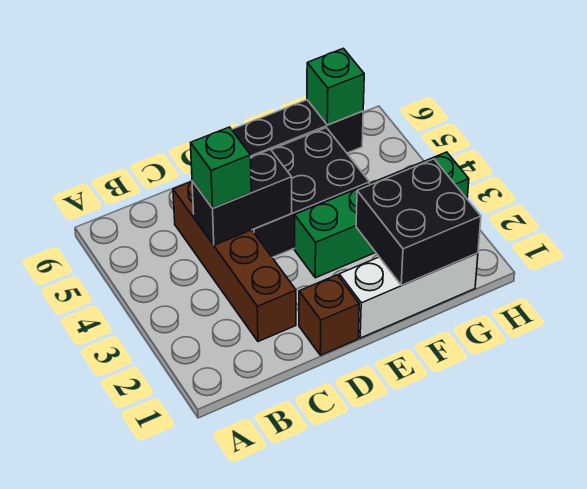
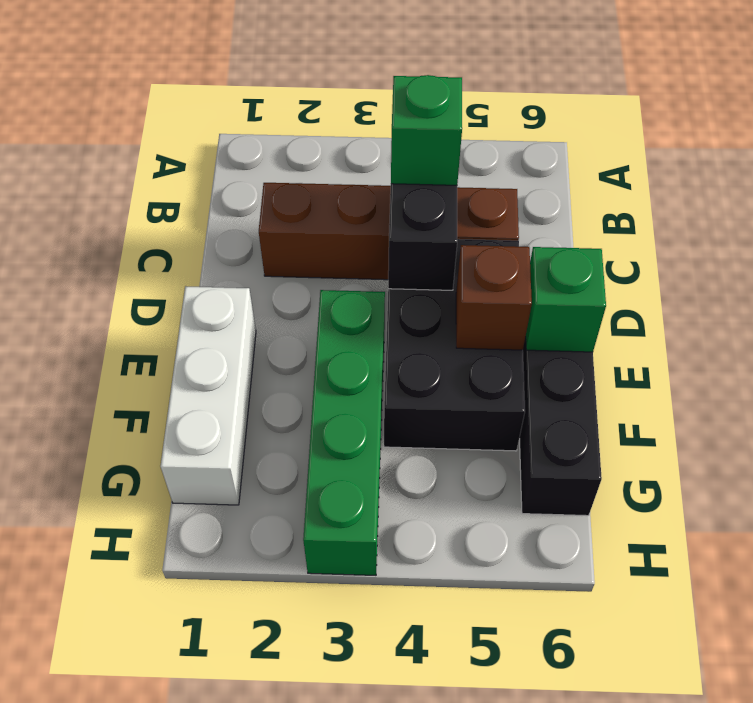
brown 1x1 brick [299,275,359,355] -> brown 1x1 brick moved to [456,245,532,350]
black 2x2 brick [356,159,481,285] -> none
green 1x1 brick [307,48,364,125] -> green 1x1 brick moved to [526,247,606,352]

